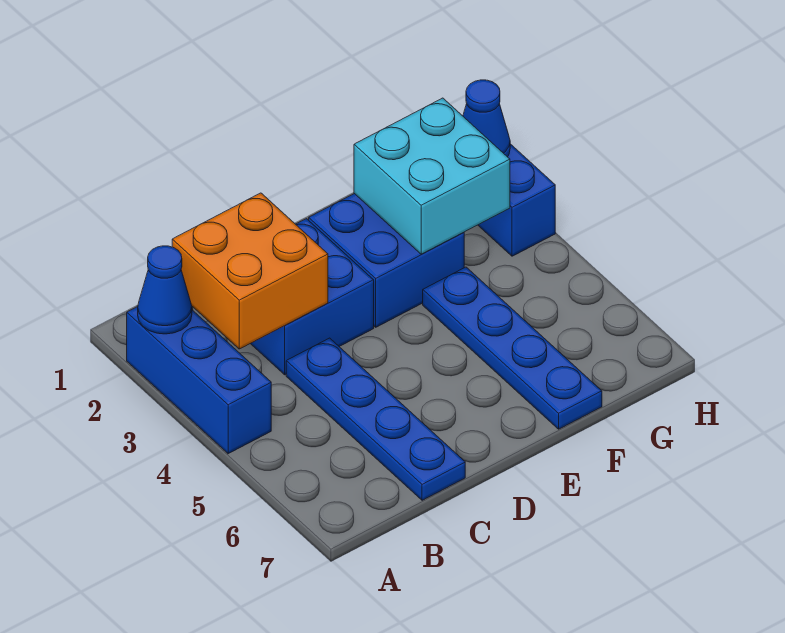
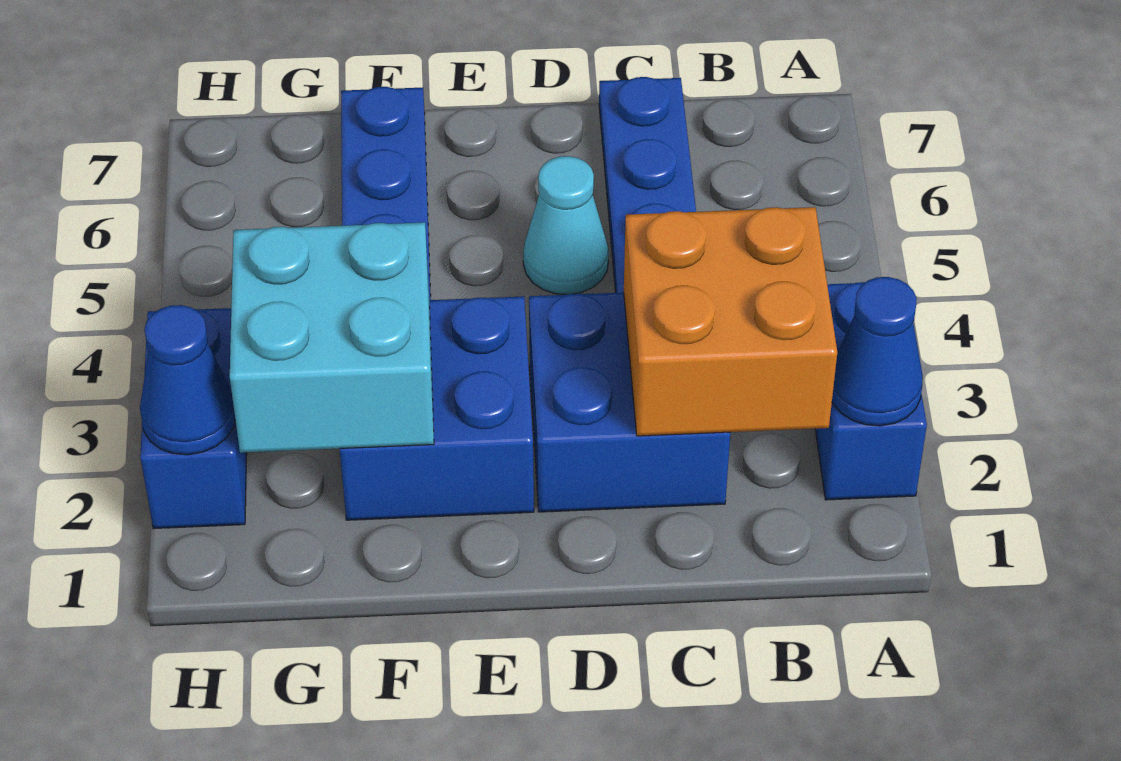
blue 1x3 brick [127,307,271,454] -> blue 1x2 brick [815,282,927,500]
none -> cyan 1x1 cone [523,156,609,295]

